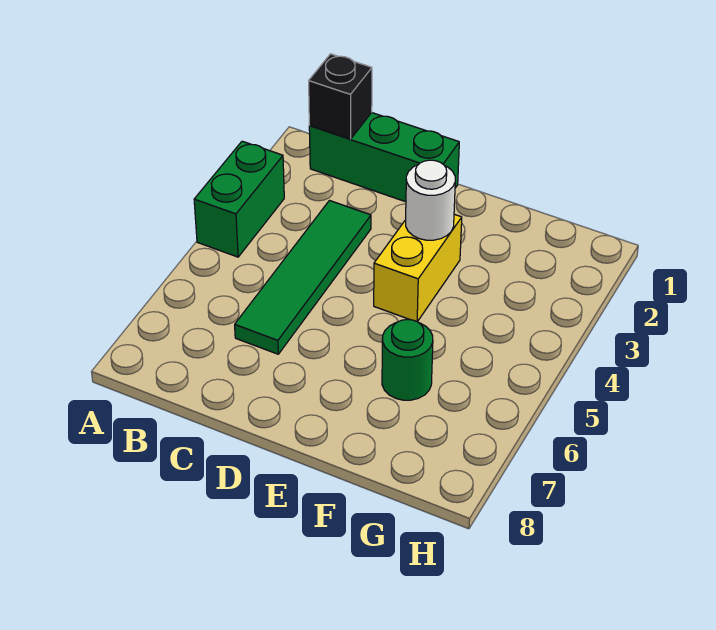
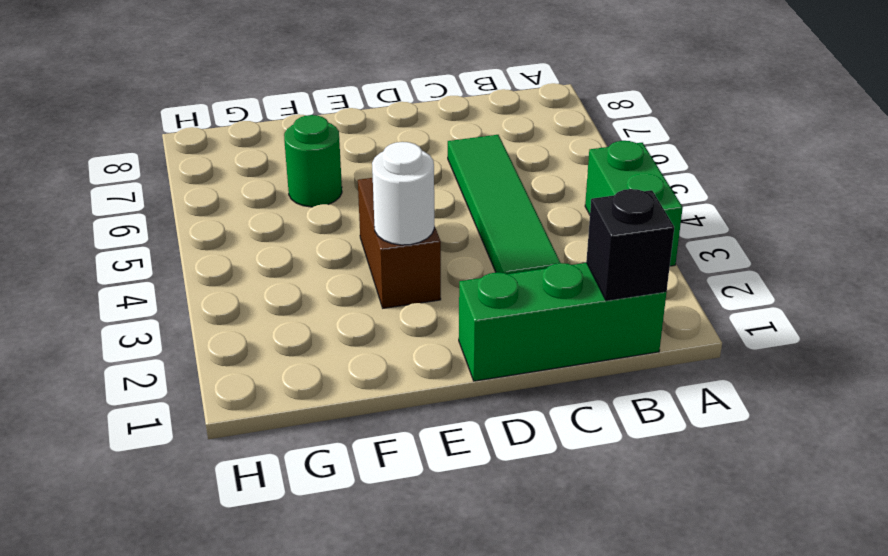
yellow 1x2 brick [374,214,462,322] -> brown 1x2 brick [358,178,441,308]

